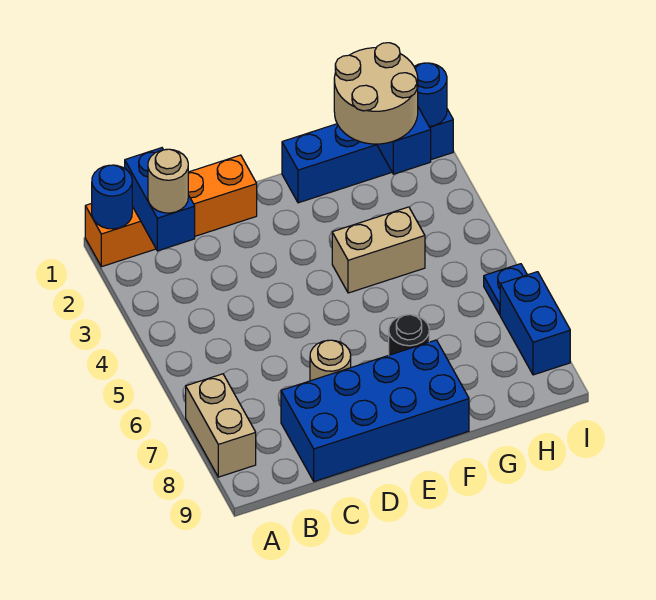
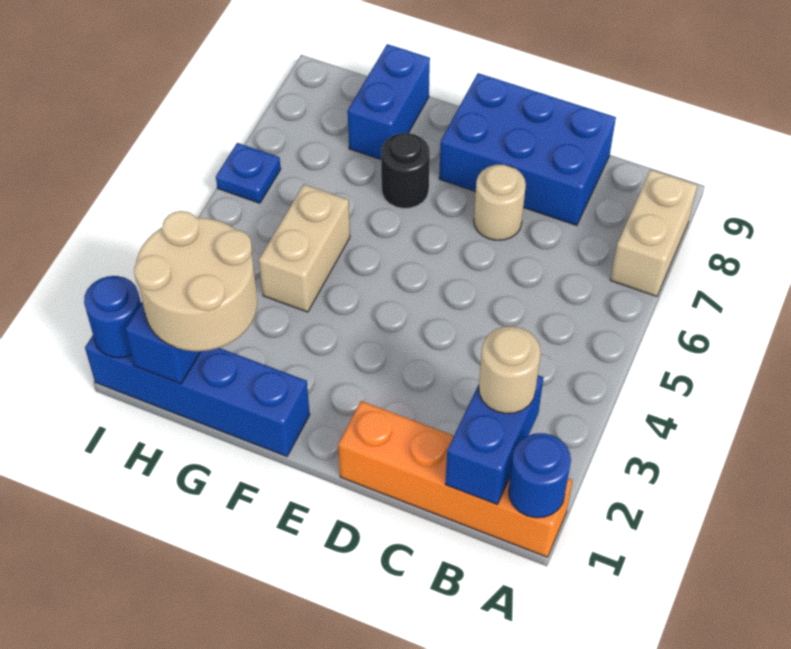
blue 2x4 brick [281,340,469,482] -> blue 2x3 brick [439,73,616,225]
tan 1x2 brick [332,207,425,293] -> tan 1x2 brick turned to [259,184,350,312]
blue 1x2 brick [500,272,570,375] -> blue 1x2 brick moved to [348,44,430,159]

